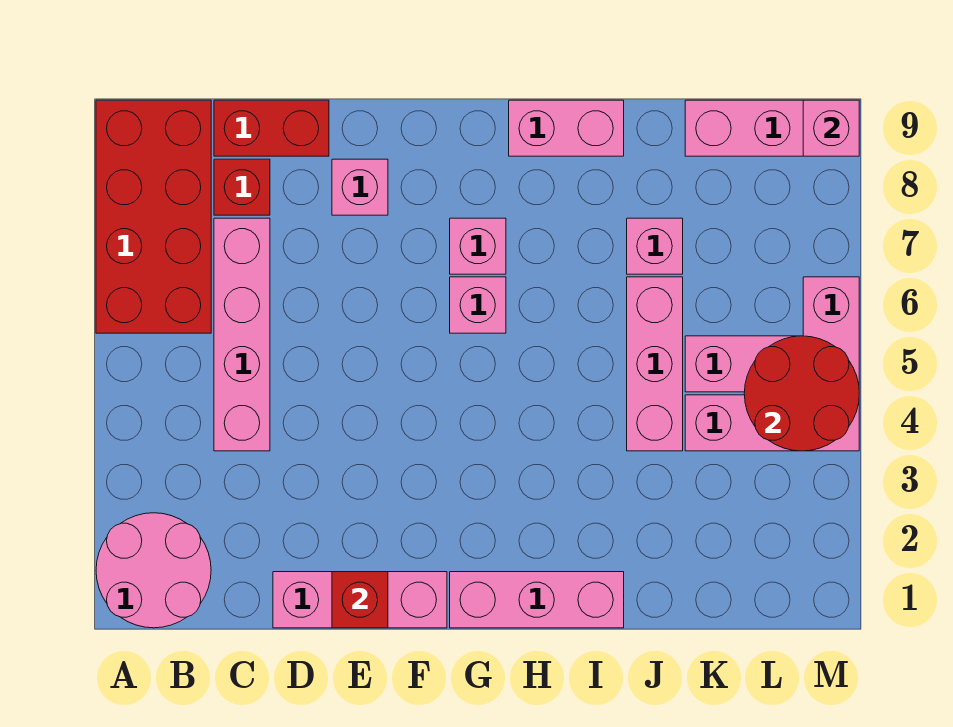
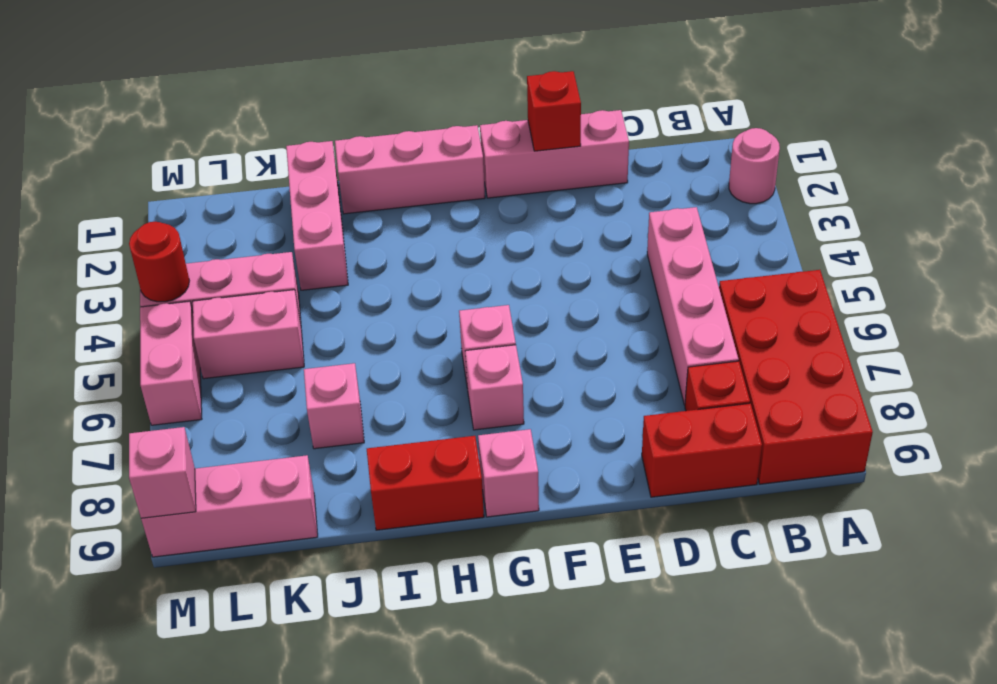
pink 2x2 round brick [96,513,211,628] -> pink 1x1 round brick [729,128,780,204]
pink 1x1 brick [332,159,388,215] -> pink 1x1 brick moved to [478,429,539,517]
pink 1x2 brick [509,100,624,156] -> red 1x2 brick [367,436,484,530]
pink 1x3 brick [627,277,683,451] -> pink 1x3 brick moved to [286,141,348,290]
red 2x2 round brick [744,336,859,451] -> red 1x1 round brick [129,222,189,302]

